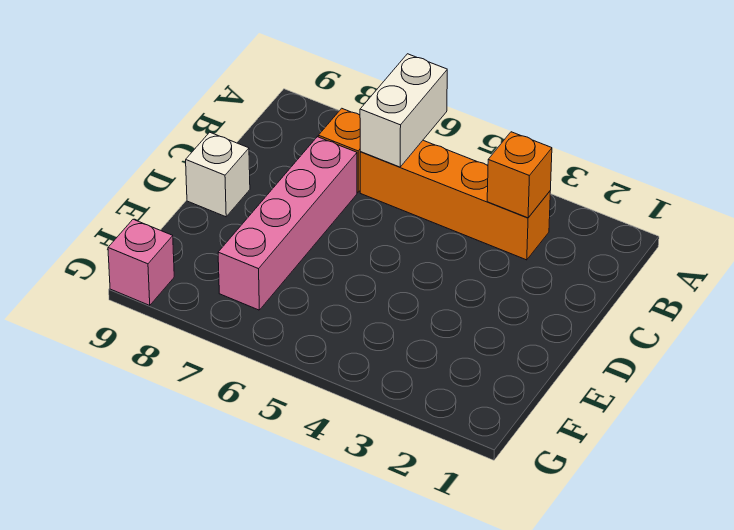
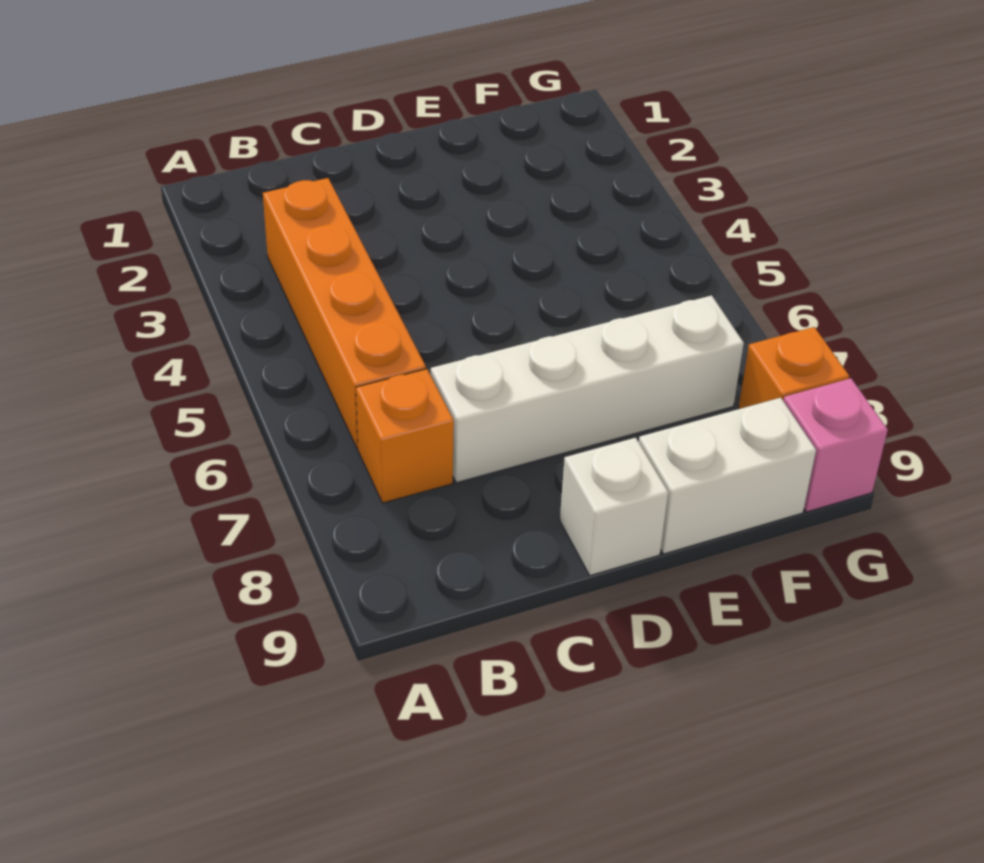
white 1x2 brick [360,54,447,167] -> white 1x2 brick moved to [639,398,816,554]
orange 1x1 brick [487,132,552,218] -> orange 1x1 brick moved to [738,327,849,409]
pink 1x4 brick [218,137,357,310] -> white 1x4 brick [431,295,744,483]

